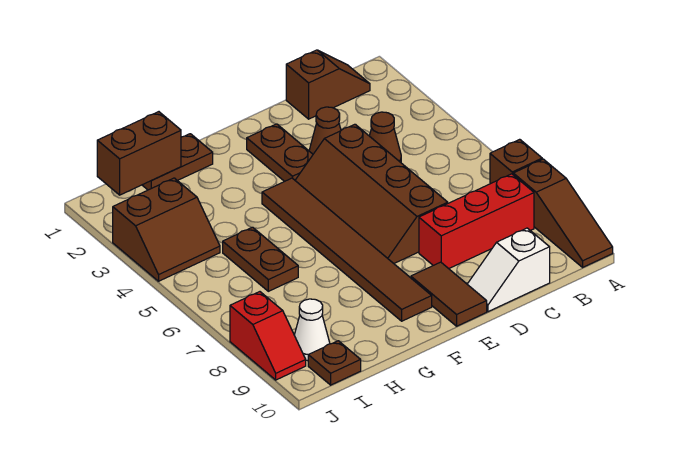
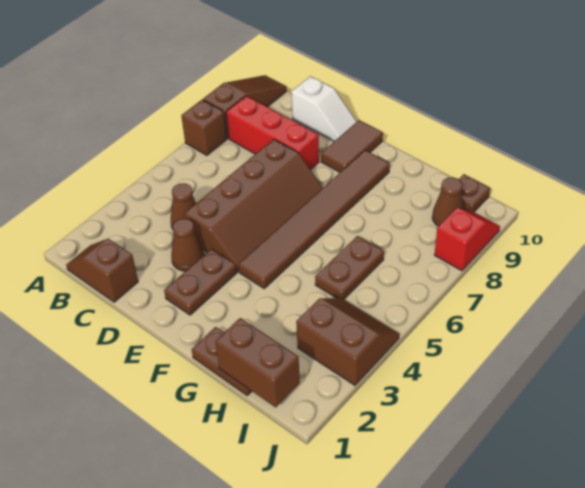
white 1x1 cone [294,299,330,361] -> brown 1x1 cone [432,177,464,226]

